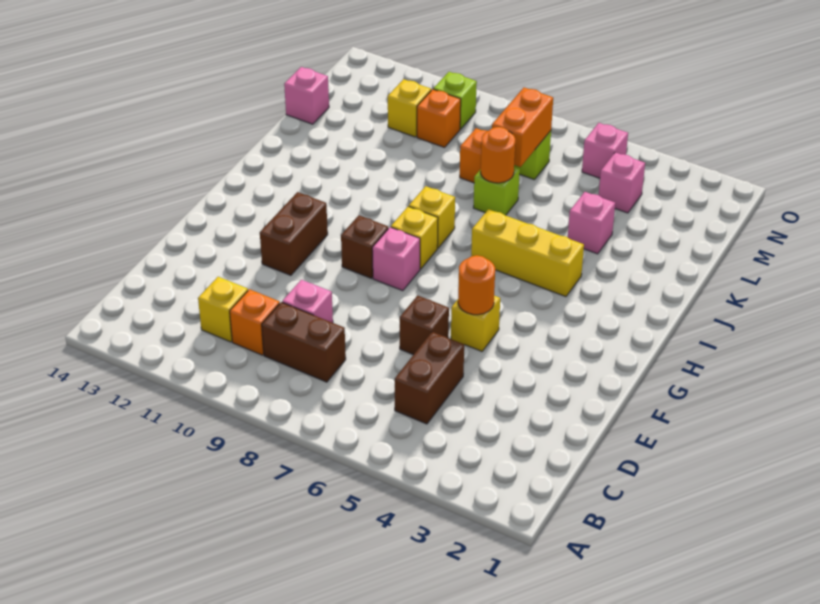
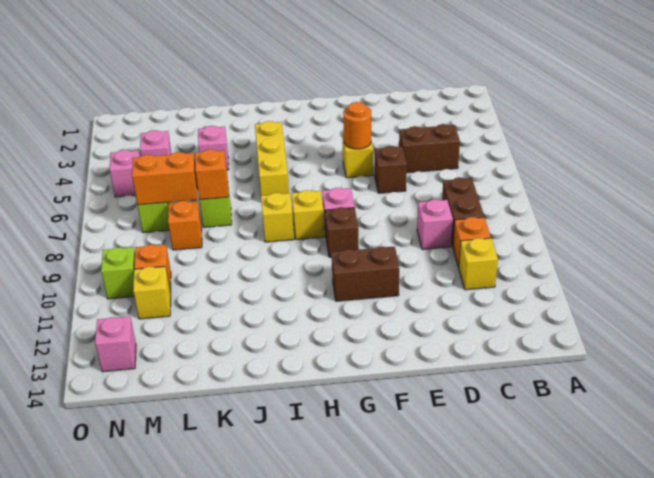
orange 1x1 round brick [481,127,515,183] -> orange 1x1 brick [195,150,229,200]
pink 1x1 brick [284,67,329,124] -> pink 1x1 brick moved to [95,317,136,372]

